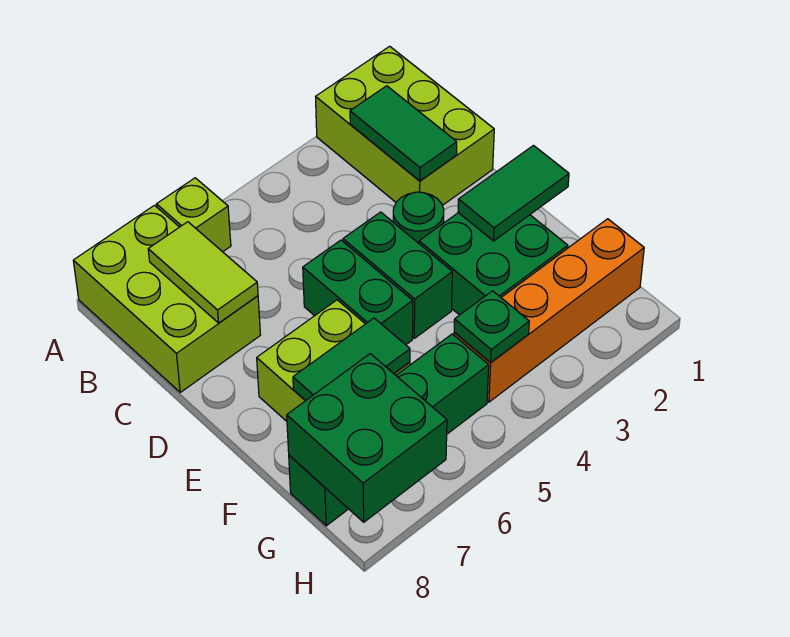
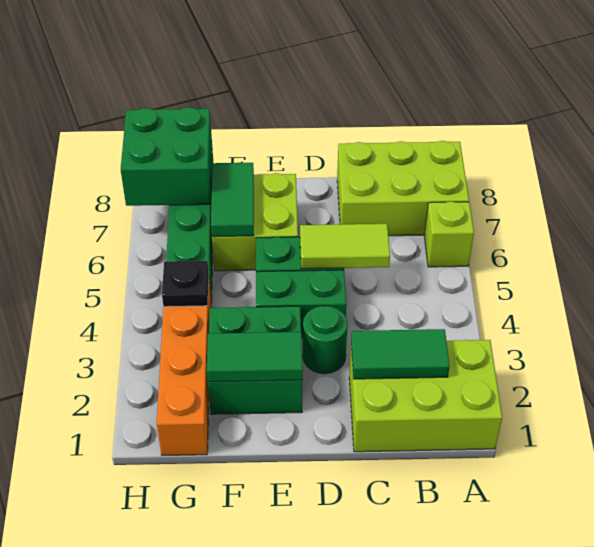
lime 1x2 tile [148,222,258,323] -> lime 1x2 tile moved to [300,224,390,269]
green 1x2 tile [458,146,569,241] -> green 1x2 tile turned to [207,332,303,382]
green 1x1 plate [454,291,529,363] -> black 1x1 plate [162,261,209,307]

